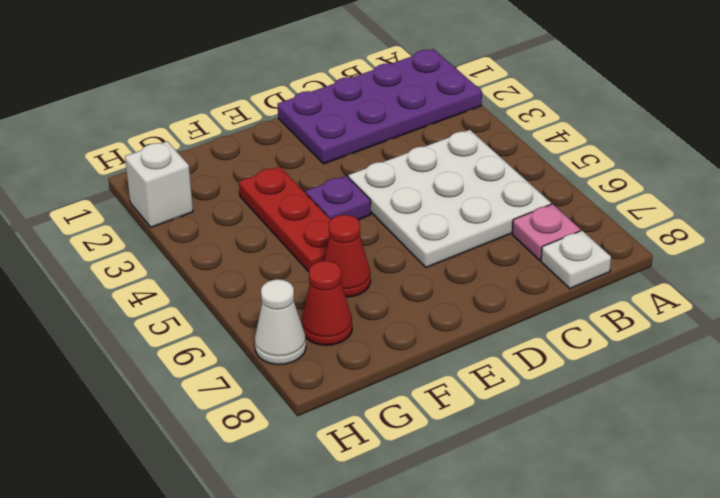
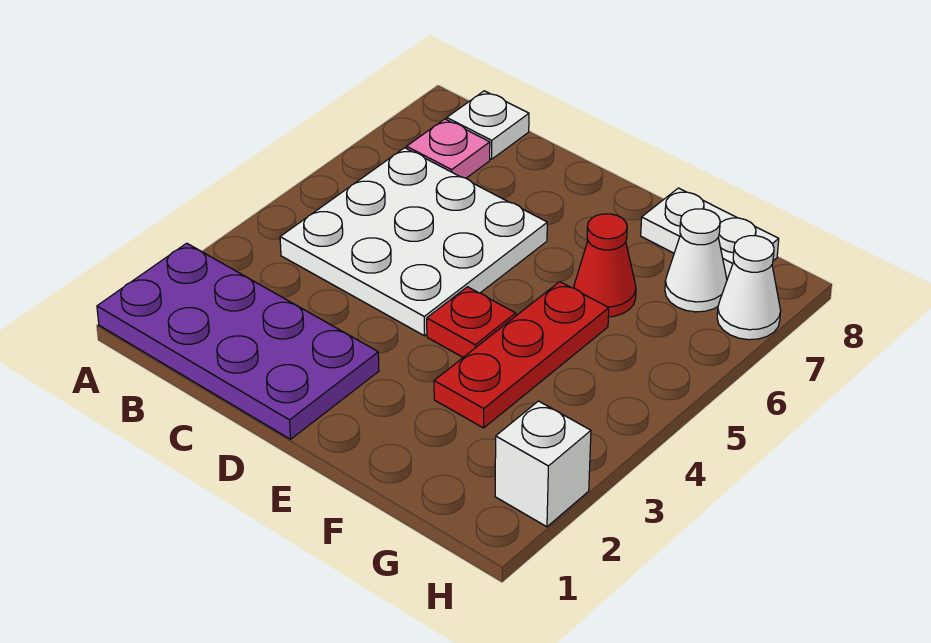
purple 1x1 plate [306,176,371,220] -> red 1x1 plate [427,287,516,357]
none -> white 1x2 plate [641,188,779,279]
red 1x1 cone [302,261,352,345] -> white 1x1 cone [665,209,727,312]

